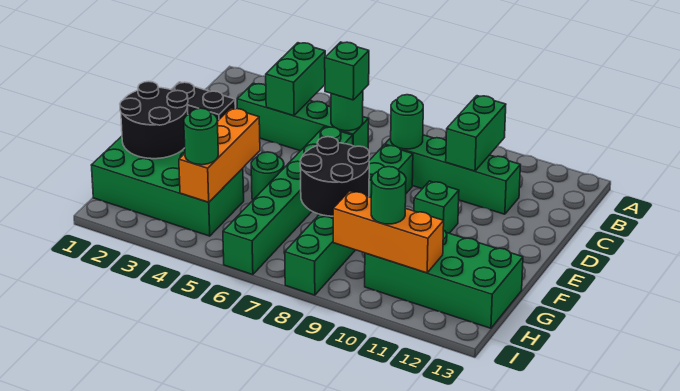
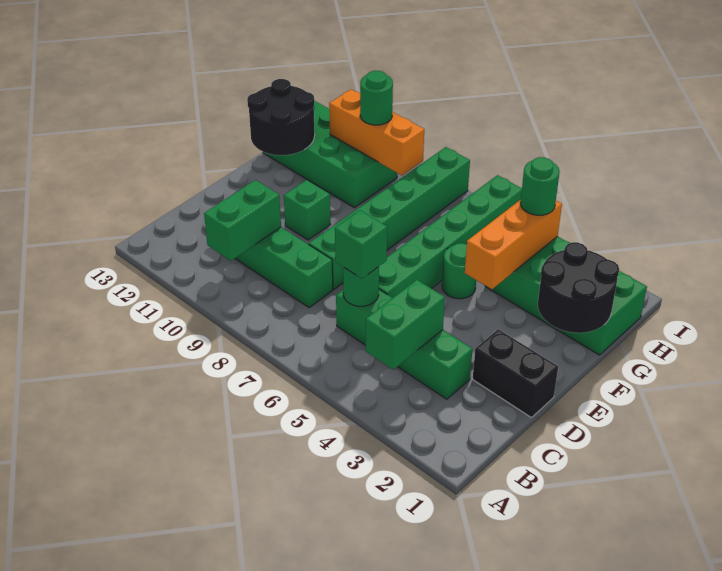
green 1x1 round brick [391,95,423,149] -> none
black 2x2 round brick [300,137,369,216] -> black 2x2 round brick moved to [247,79,315,155]

